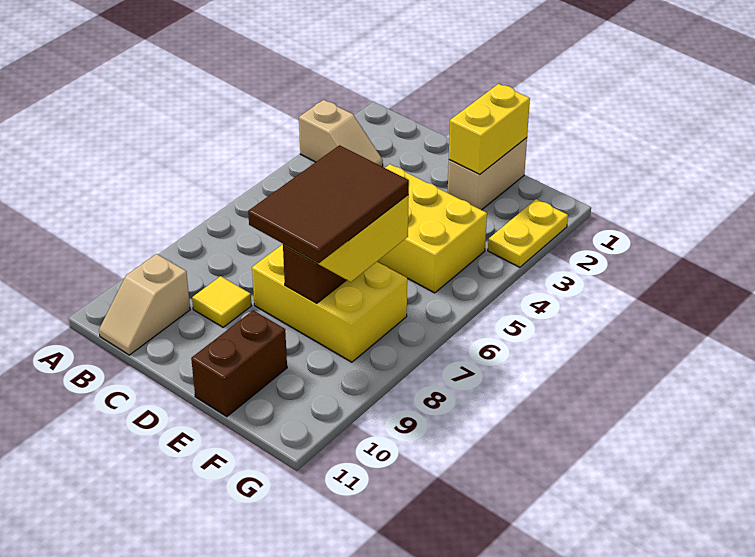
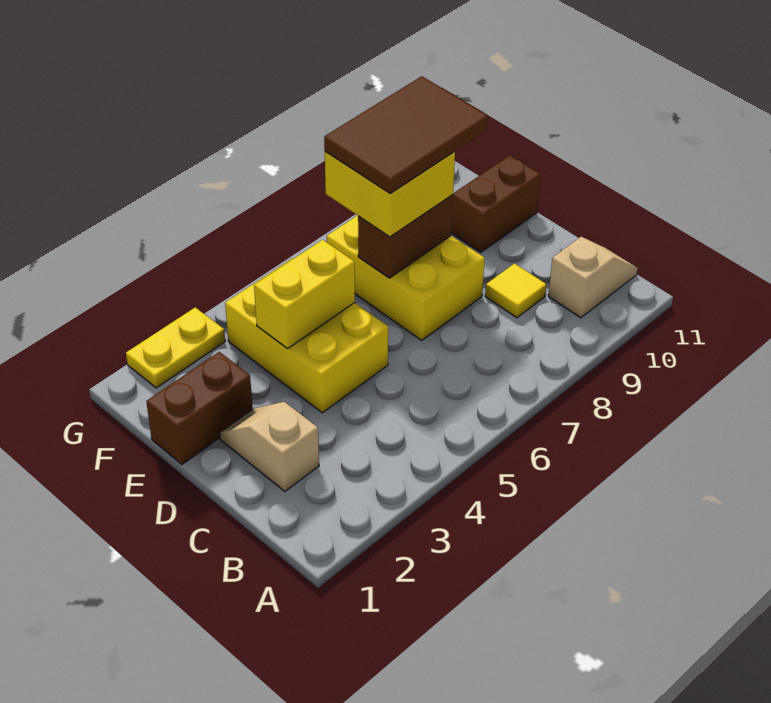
tan 1x2 slope [299,100,383,166] -> tan 1x2 slope moved to [220,402,319,491]
tan 1x2 brick [448,138,527,210] -> brown 1x2 brick [146,352,253,464]
yellow 1x2 brick [449,84,530,175] -> yellow 1x2 brick moved to [254,240,355,348]

